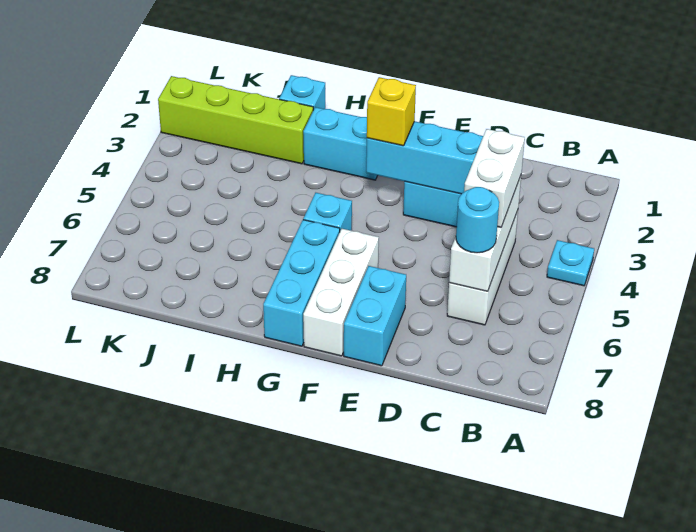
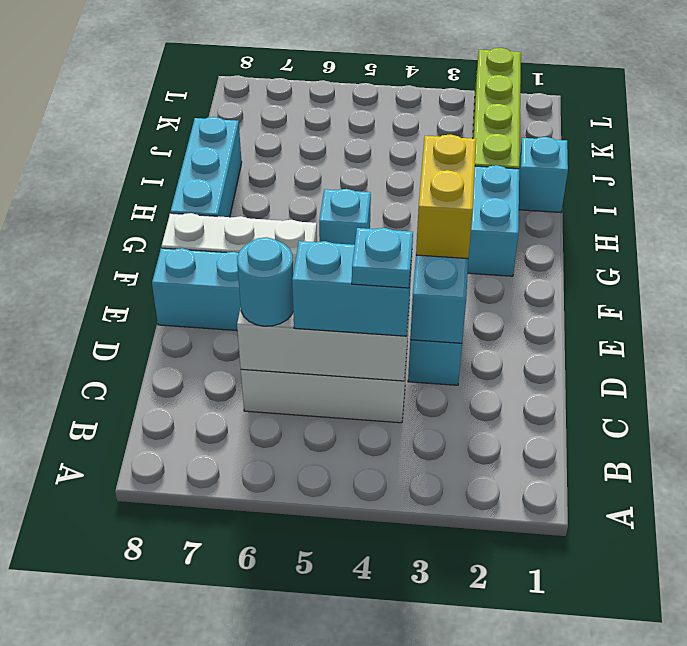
cyan 1x1 plate [547,240,594,286] -> cyan 1x1 plate moved to [352,228,413,288]
white 1x2 brick [464,129,525,227] -> cyan 1x2 brick [292,241,412,336]
yellow 1x1 brick [367,77,416,146] -> yellow 1x2 brick [416,134,476,259]
cyan 1x3 brick [263,220,340,346] -> cyan 1x3 brick turned to [170,117,242,217]

